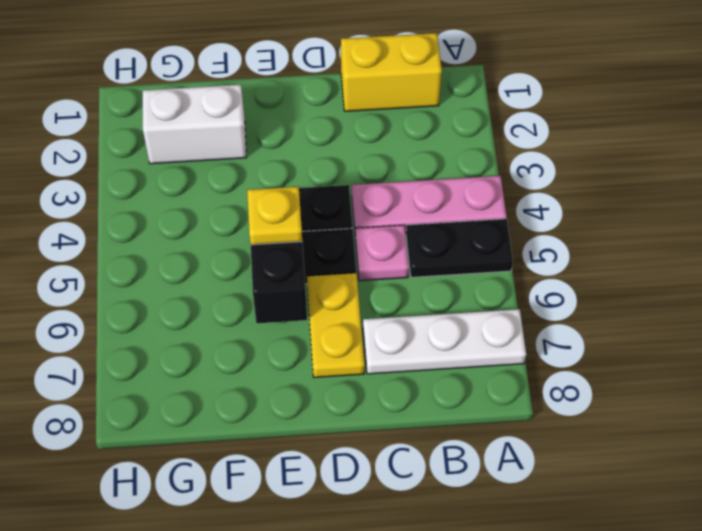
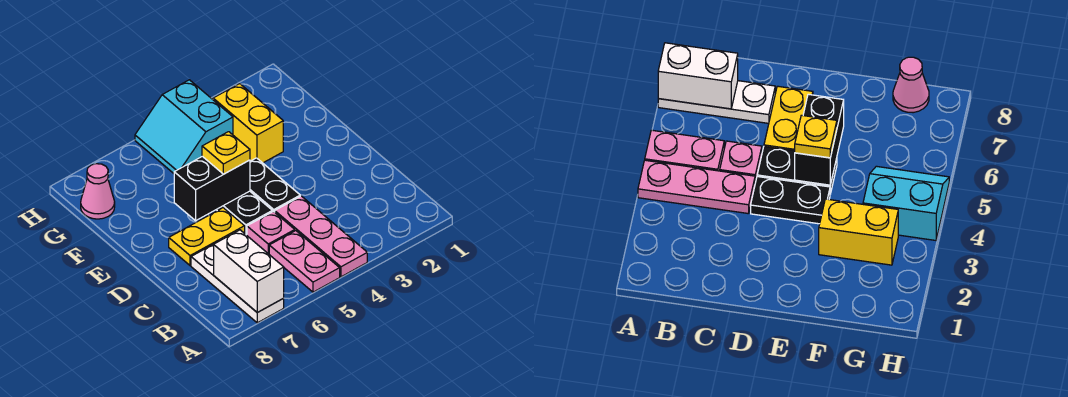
black 1x2 plate [406,219,513,277] -> pink 1x2 plate [269,231,340,292]
yellow 1x2 brick [341,33,442,111] -> yellow 1x2 brick moved to [213,84,283,163]
white 1x2 brick [143,85,247,164] -> white 1x2 brick moved to [214,230,284,312]
none -> cyan 2x2 slope [135,80,233,173]
none -> pink 1x1 cone [81,164,115,219]

